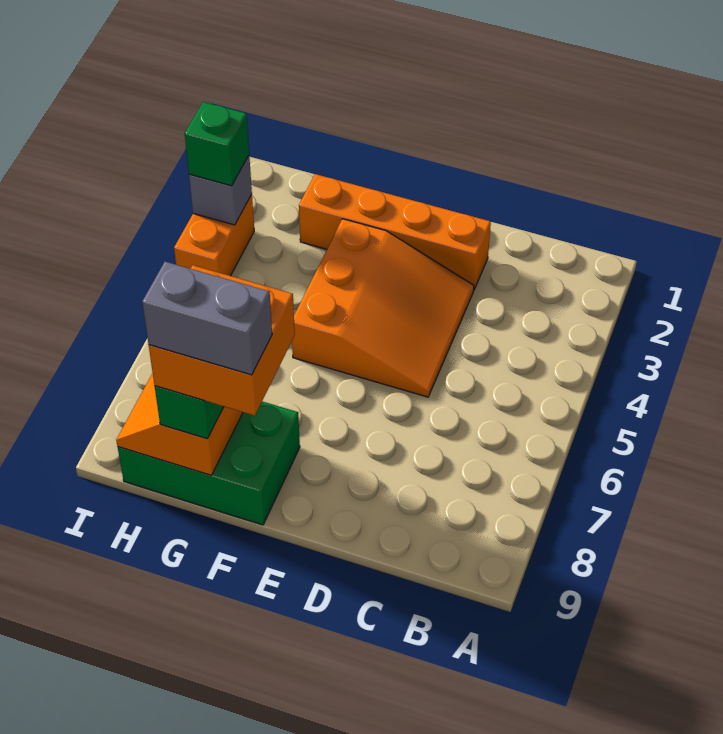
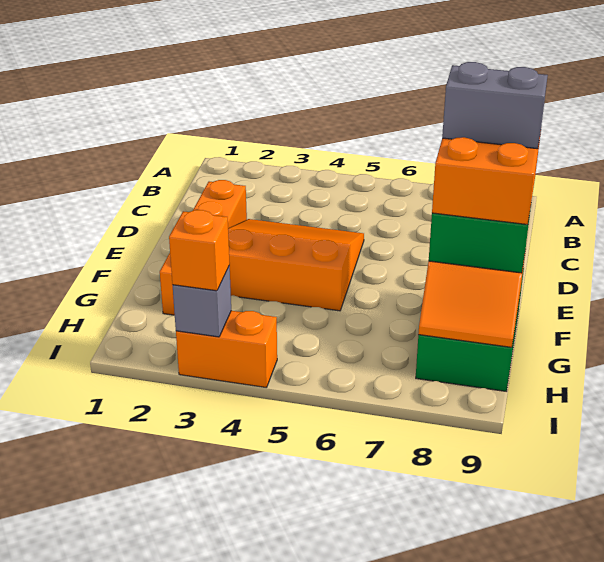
grey 1x2 brick [142,262,272,375] -> grey 1x2 brick turned to [442,62,548,149]
green 1x1 brick [185,102,249,186] -> orange 1x1 brick [169,210,230,291]

